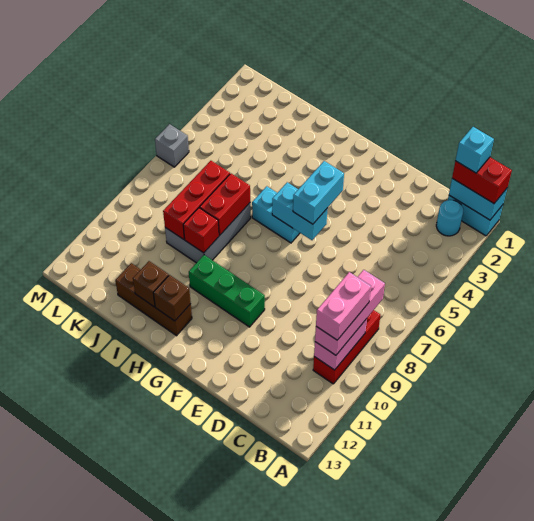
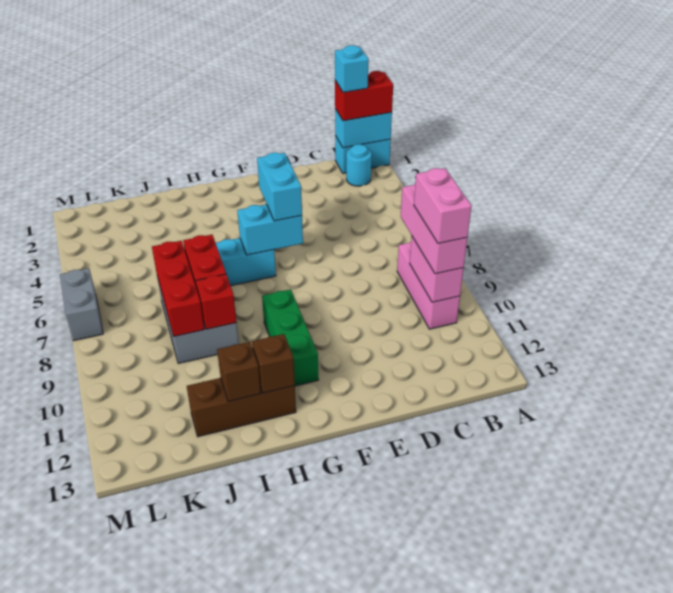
red 1x3 brick [313,310,380,384] -> pink 1x3 brick [397,242,460,329]
green 1x3 brick [189,255,265,327] -> green 1x3 brick turned to [262,289,319,386]
grey 1x1 brick [155,124,189,167] -> grey 1x2 brick [60,268,103,341]

